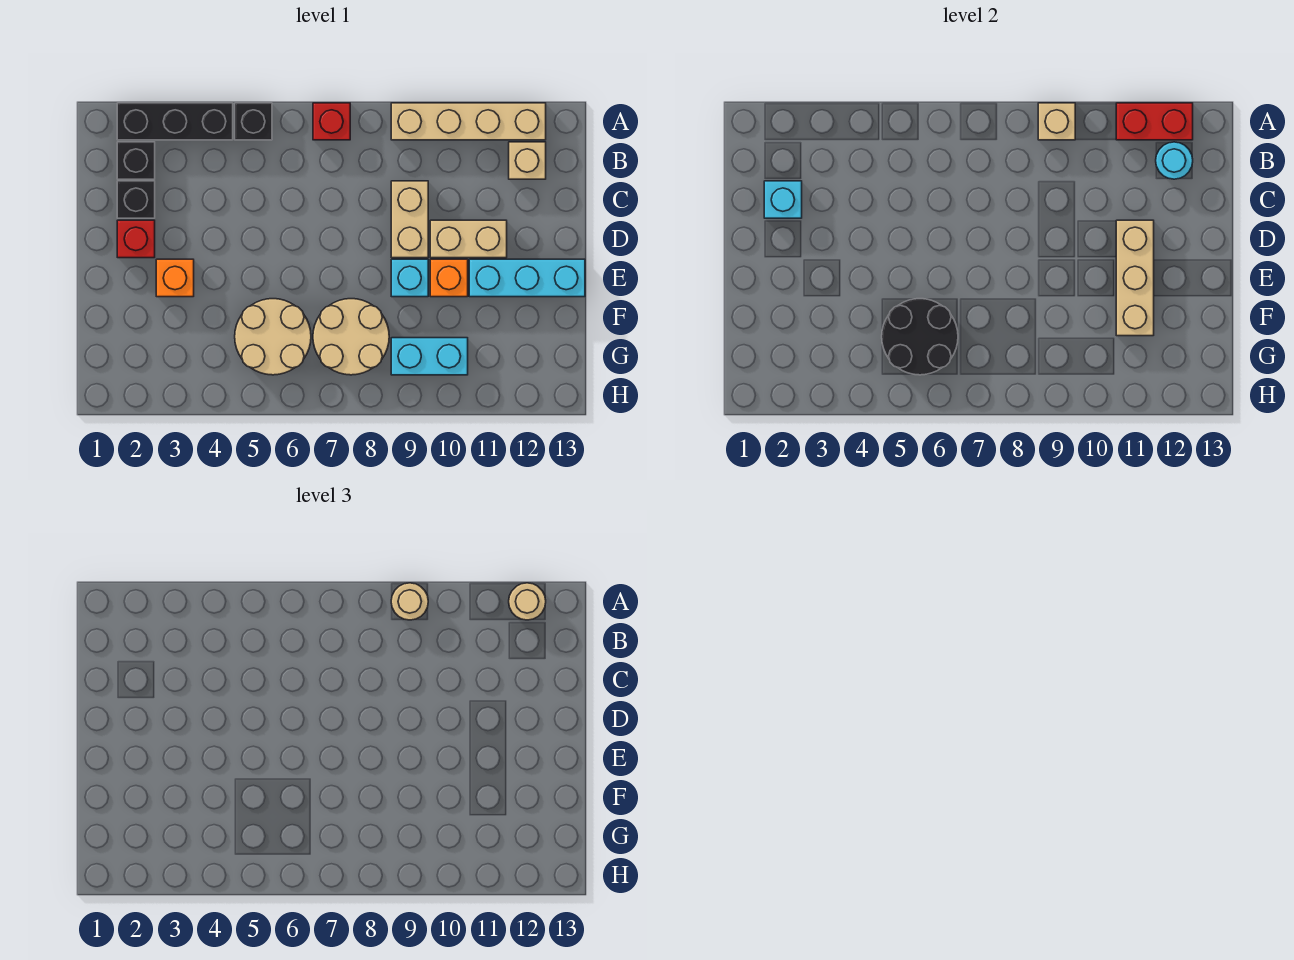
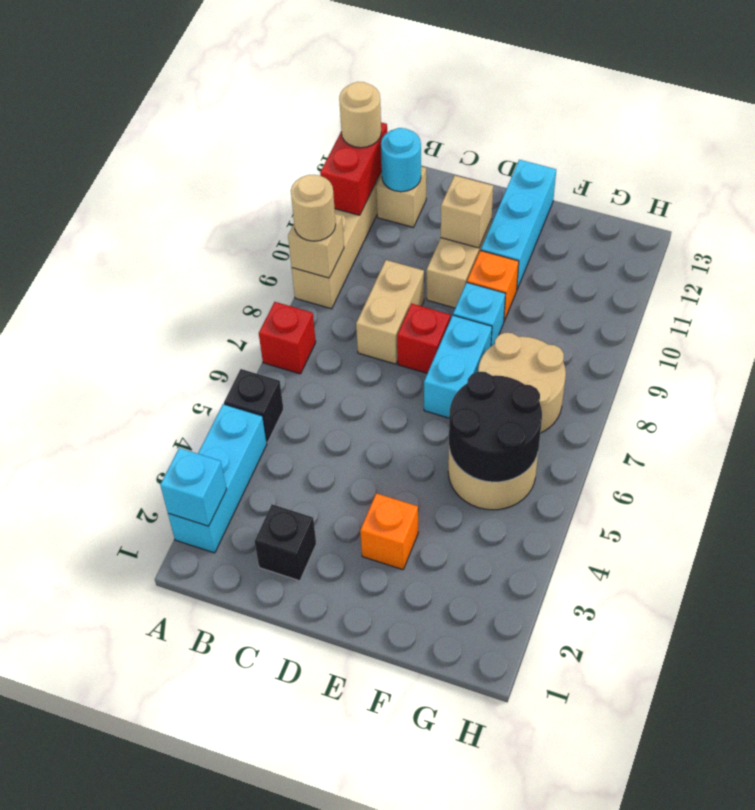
black 1x3 brick [117,103,233,140] -> cyan 1x3 brick [168,404,267,553]
black 1x1 brick [117,142,155,179] -> none
cyan 1x1 brick [764,181,802,218] -> cyan 1x1 brick moved to [160,448,227,526]
tan 1x2 brick [391,181,428,258] -> tan 1x2 brick turned to [356,260,424,364]
red 1x1 brick [117,220,155,258] -> red 1x1 brick moved to [397,304,450,373]
tan 1x3 brick [1116,220,1154,336] -> tan 1x1 brick [441,175,493,248]
cyan 1x2 brick [391,338,468,375] -> cyan 1x2 brick moved to [424,315,492,418]

